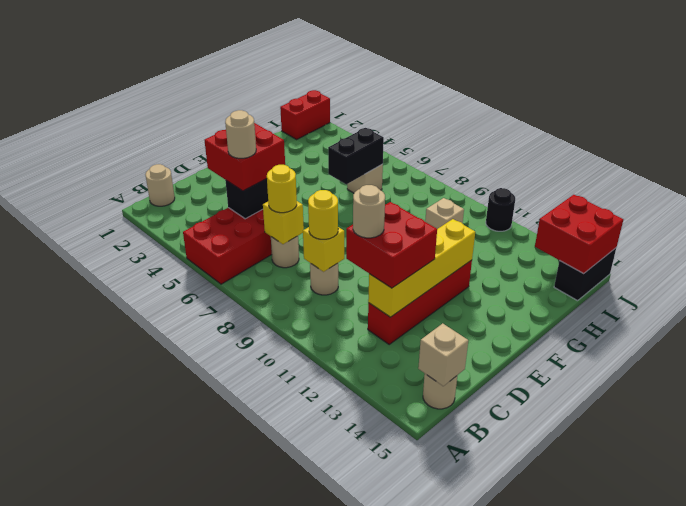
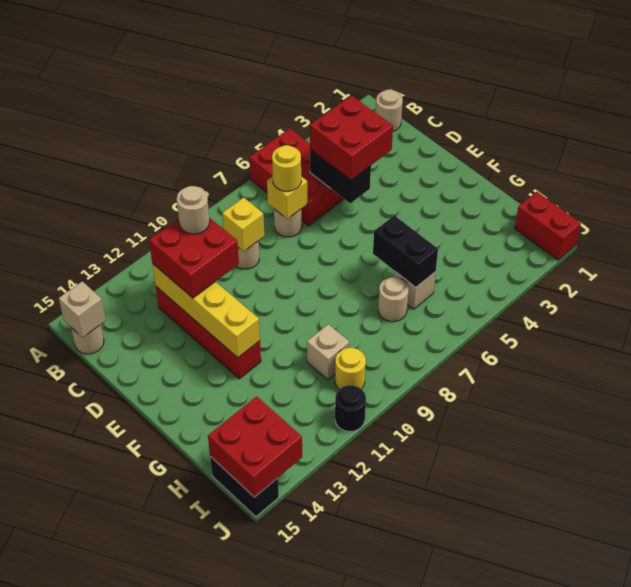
tan 1x1 round brick [225,110,256,158] -> tan 1x1 round brick moved to [378,277,409,322]
yellow 1x1 round brick [308,190,338,239] -> yellow 1x1 round brick moved to [335,348,366,389]

